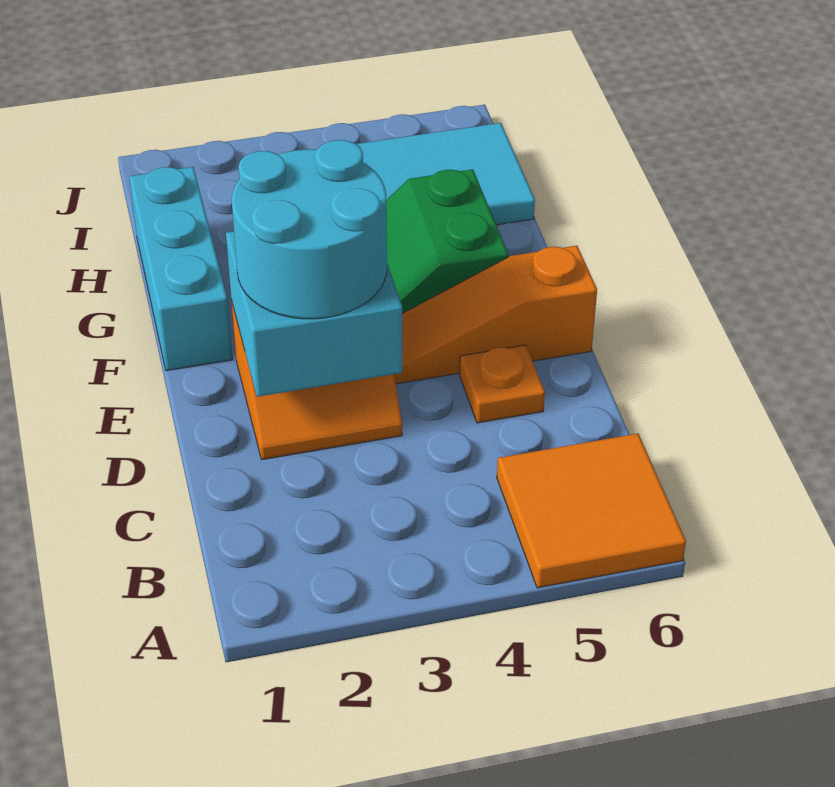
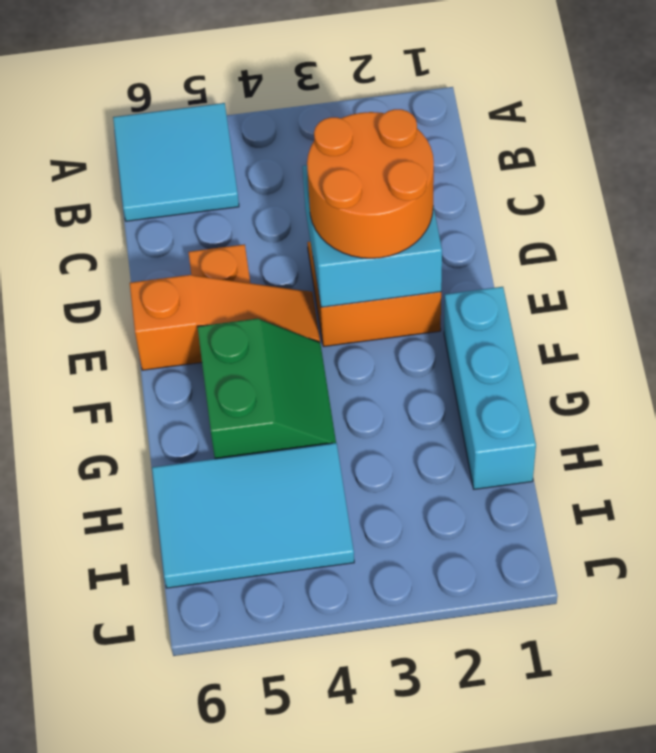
orange 2x2 tile [497,434,686,588] -> cyan 2x2 tile [113,103,239,221]
cyan 2x2 round brick [232,140,387,319] -> orange 2x2 round brick [307,109,434,258]

